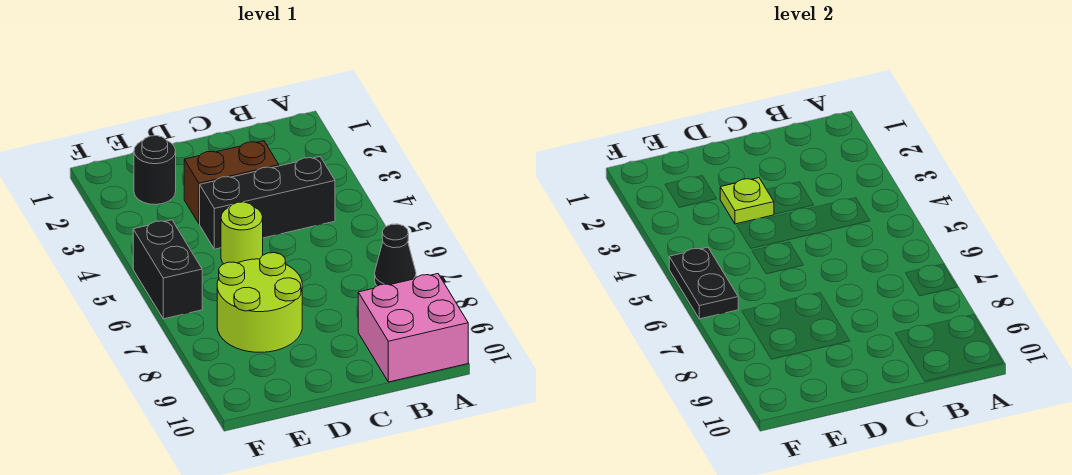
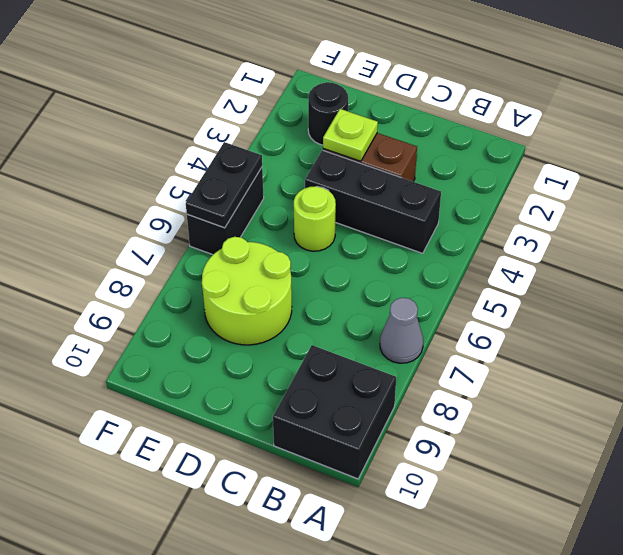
black 1x1 cone [375,224,416,286] -> grey 1x1 cone [380,298,423,363]
pink 2x2 brick [358,274,468,382] -> black 2x2 brick [273,345,396,479]

